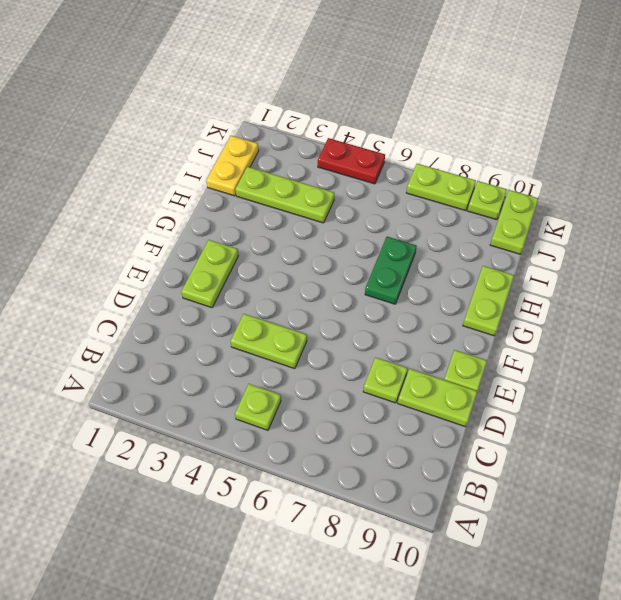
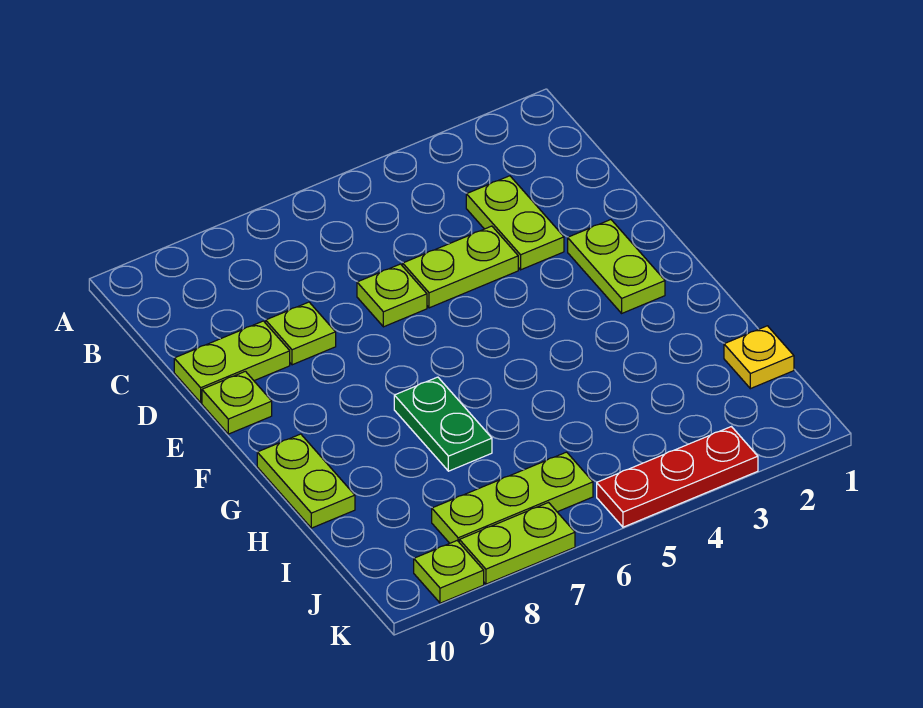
lime 1x1 plate [235,384,281,430] -> lime 1x1 plate moved to [357,264,427,327]
yellow 1x2 plate [206,136,259,196] -> yellow 1x1 plate [724,326,794,389]
lime 1x3 plate [235,167,334,223] -> lime 1x3 plate moved to [432,452,593,543]
lime 1x2 plate [490,190,538,254] -> lime 1x2 plate moved to [466,176,564,270]
red 1x2 plate [318,138,385,184] -> red 1x3 plate [597,427,758,527]

